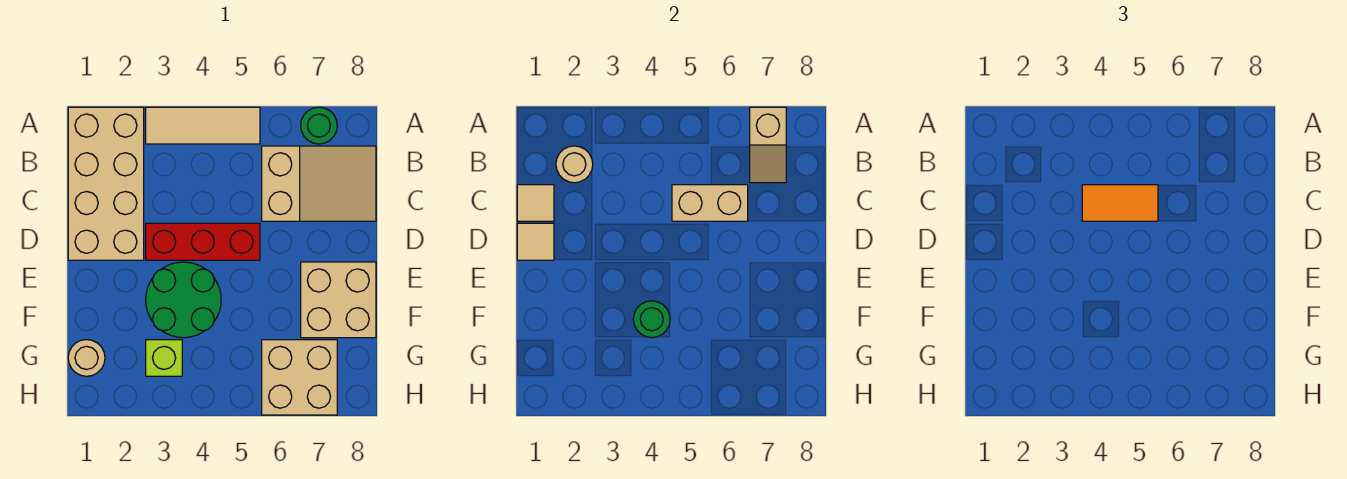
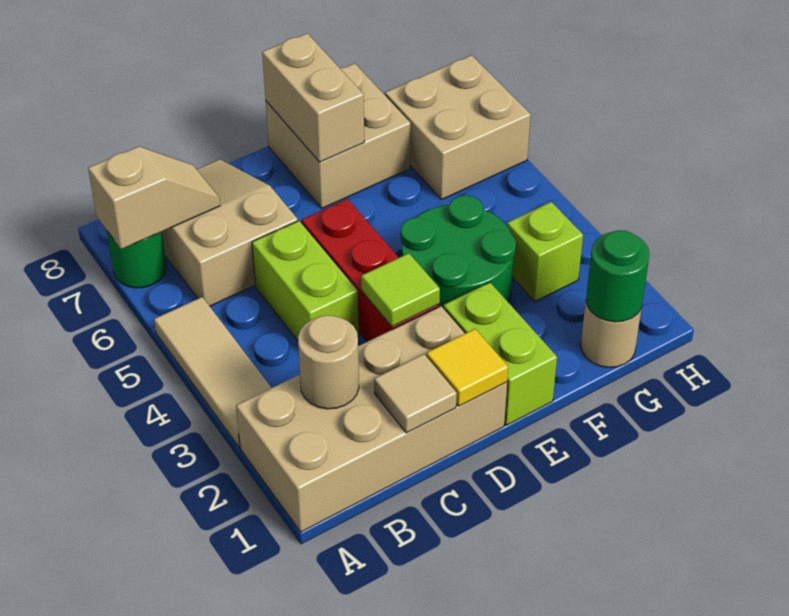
none -> lime 1x2 brick [252,221,359,340]
orange 1x2 tile [1082,185,1158,221] -> none
tan 1x2 brick [672,185,748,221] -> tan 1x2 brick moved to [262,33,364,162]
tan 1x1 tile [517,223,554,260] -> yellow 1x1 tile [426,329,508,406]
none -> lime 1x1 tile [361,253,440,326]
none -> lime 1x2 brick [443,283,557,425]
green 1x1 round brick [633,301,670,338] -> green 1x1 round brick moved to [586,230,650,322]

